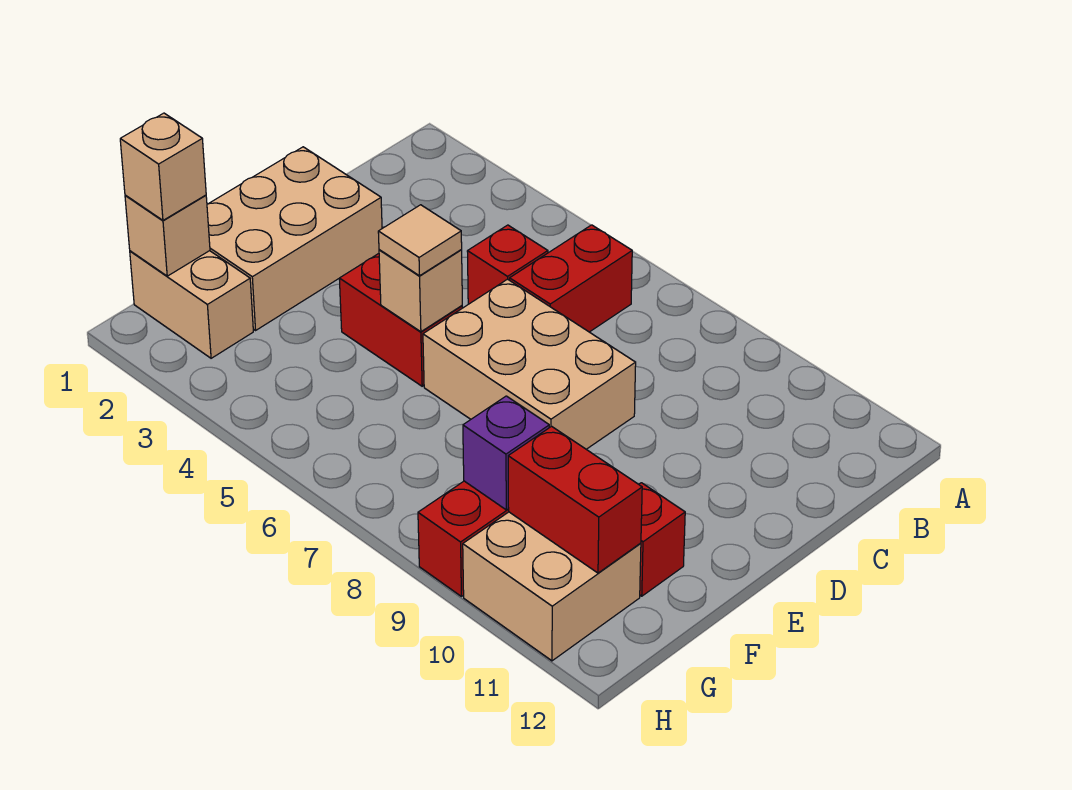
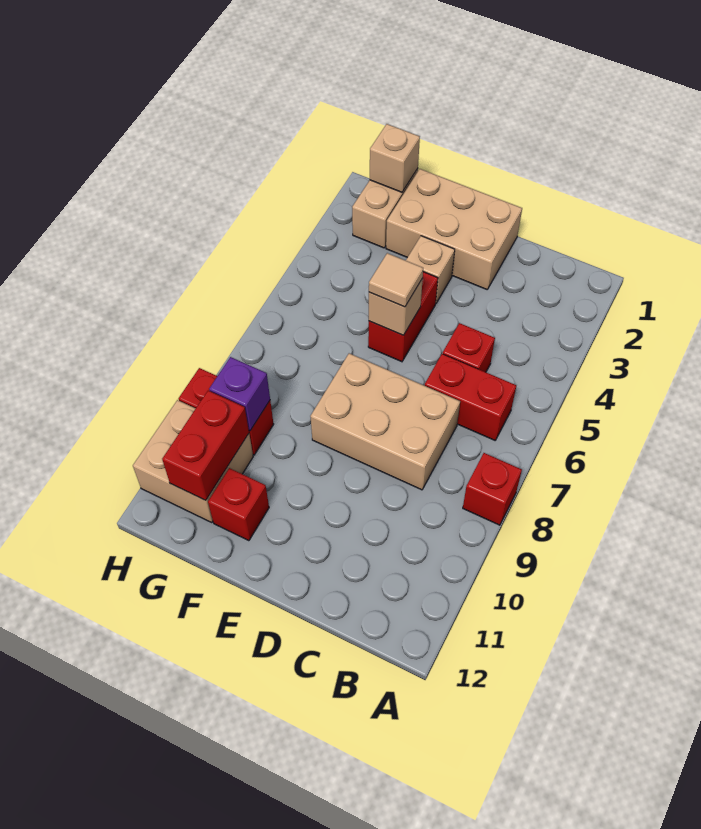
none -> red 1x1 brick [463,453,522,525]
tan 2x3 brick [423,279,636,449] -> tan 2x3 brick turned to [310,353,460,490]
tan 1x1 brick [120,113,206,220] -> tan 1x1 brick moved to [406,236,455,303]

